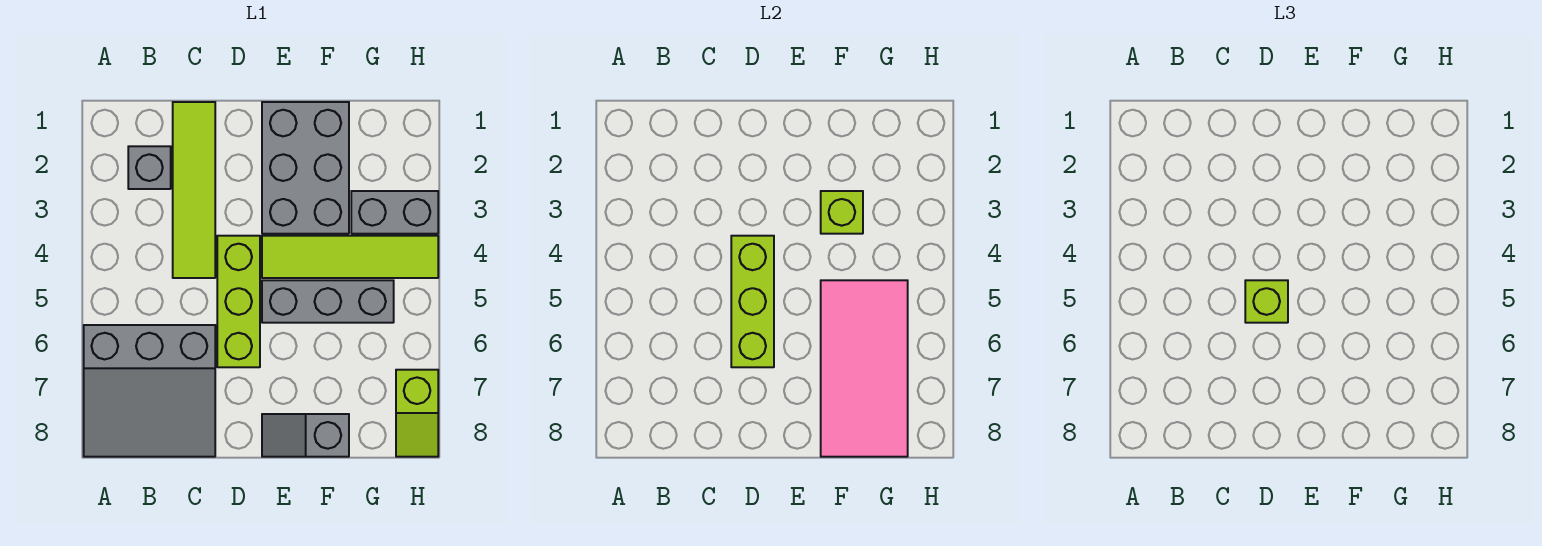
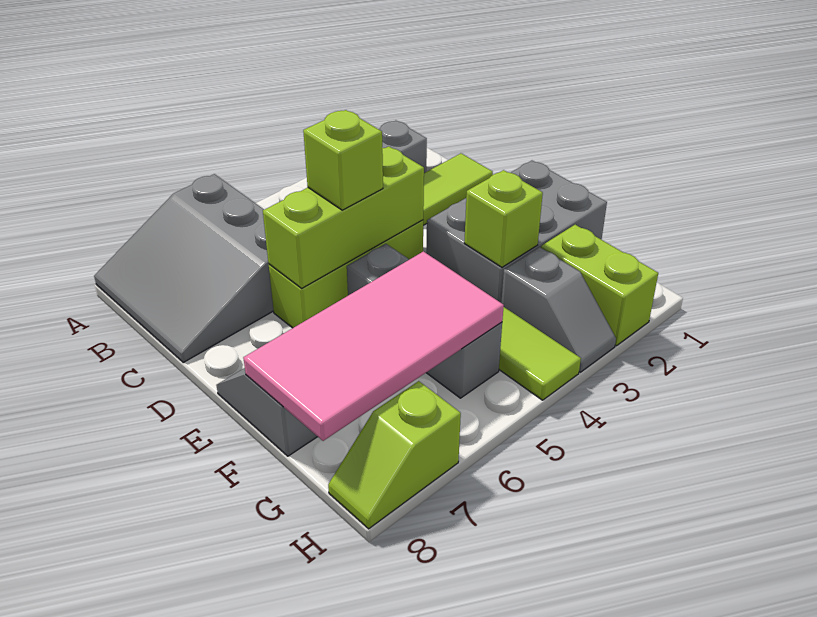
none -> lime 1x2 brick [541,225,658,346]
grey 1x2 brick [351,191,438,234] -> grey 1x2 slope [501,247,616,372]

